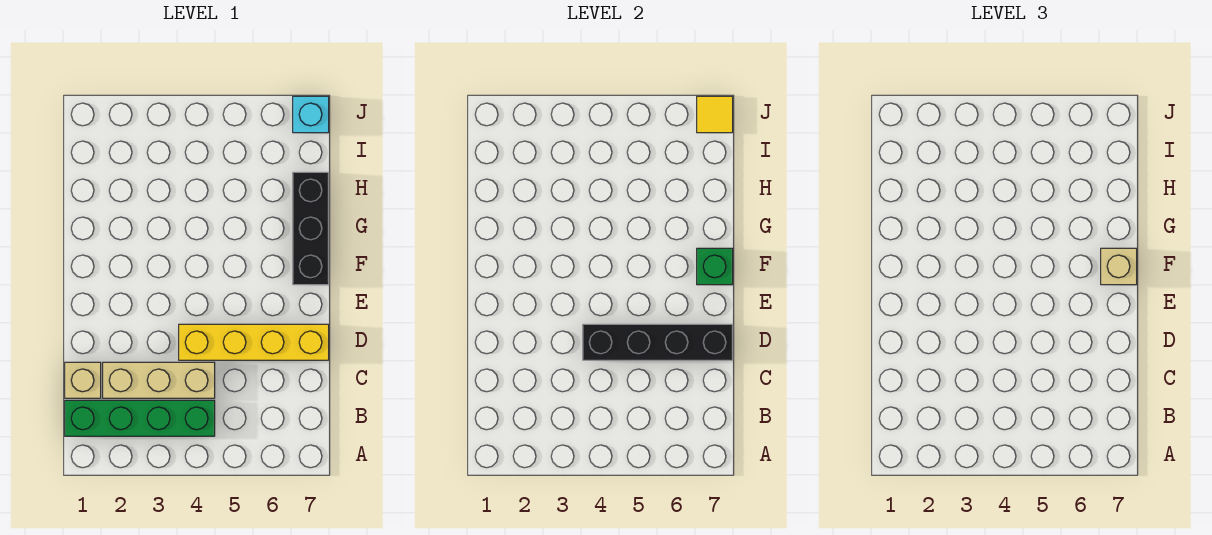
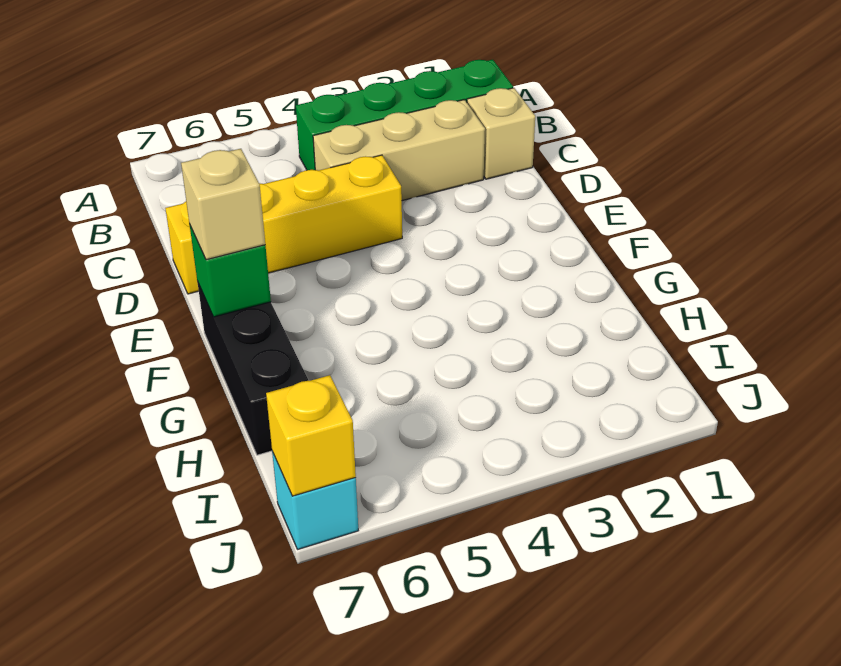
black 1x4 brick [583,324,733,360] -> none
yellow 1x1 tile [697,96,733,133] -> yellow 1x1 brick [266,375,356,496]

